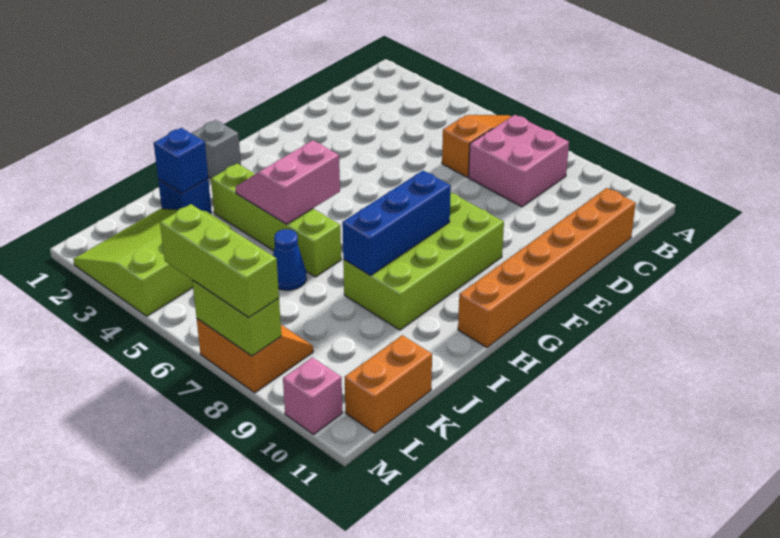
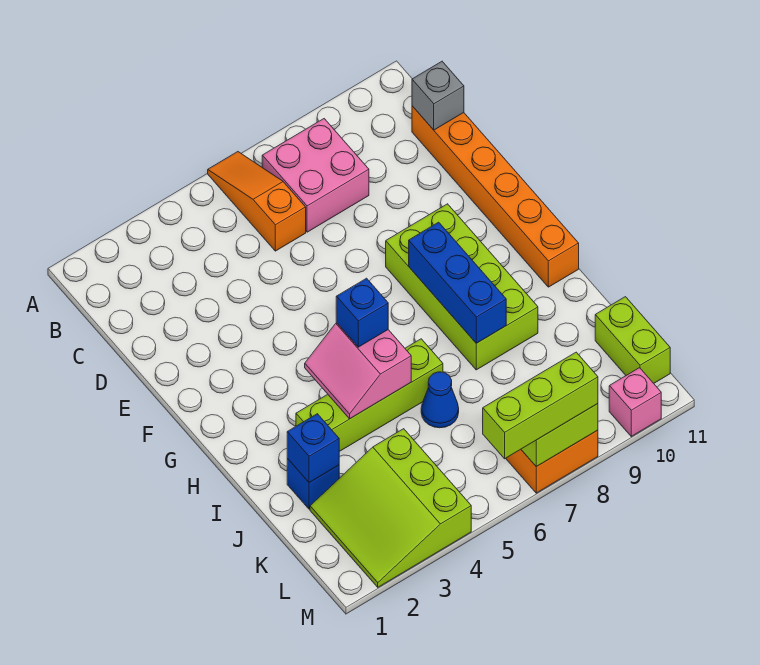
grey 1x1 brick [191,120,241,178] -> grey 1x1 brick moved to [412,62,464,130]
none -> blue 1x1 brick [336,278,388,347]
orange 1x2 brick [344,335,432,433] -> lime 1x2 brick [595,297,670,383]

